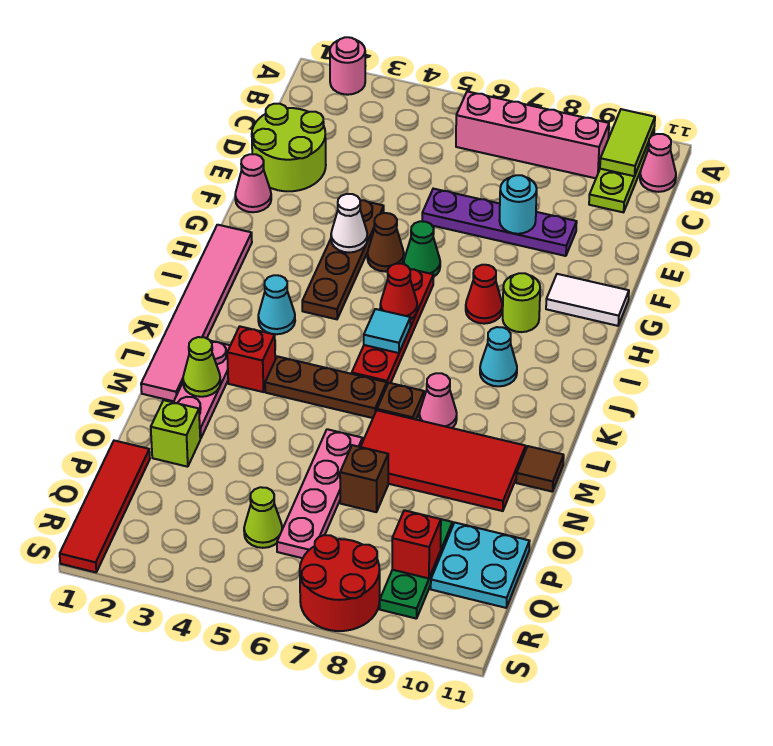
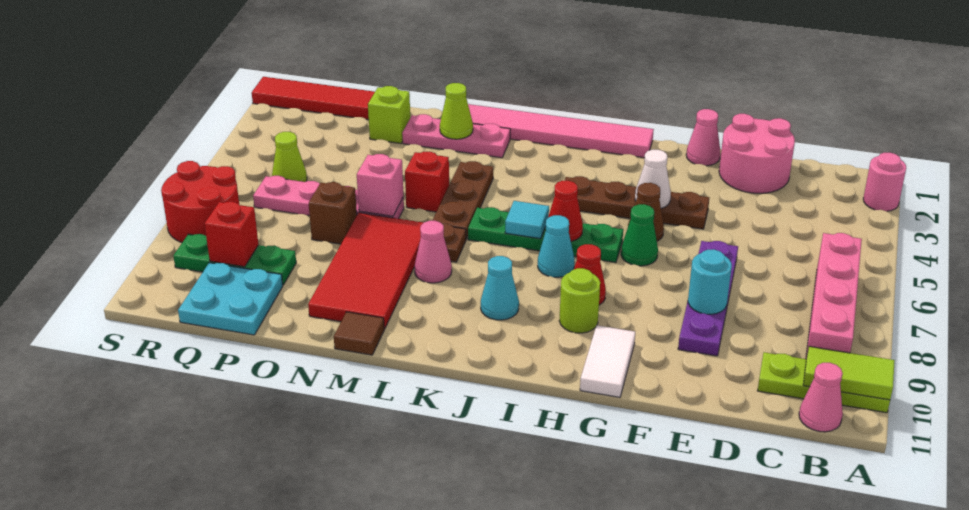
lime 2x2 round brick [252,104,326,191] -> pink 2x2 round brick [719,114,795,193]
red 1x4 plate [352,269,434,384] -> green 1x4 plate [468,207,623,262]
cyan 1x1 cone [258,275,295,334] -> cyan 1x1 cone moved to [538,215,575,277]
red 1x1 brick [227,326,275,392] -> red 1x1 brick moved to [405,152,449,212]
none -> pink 1x1 brick [357,154,404,216]

